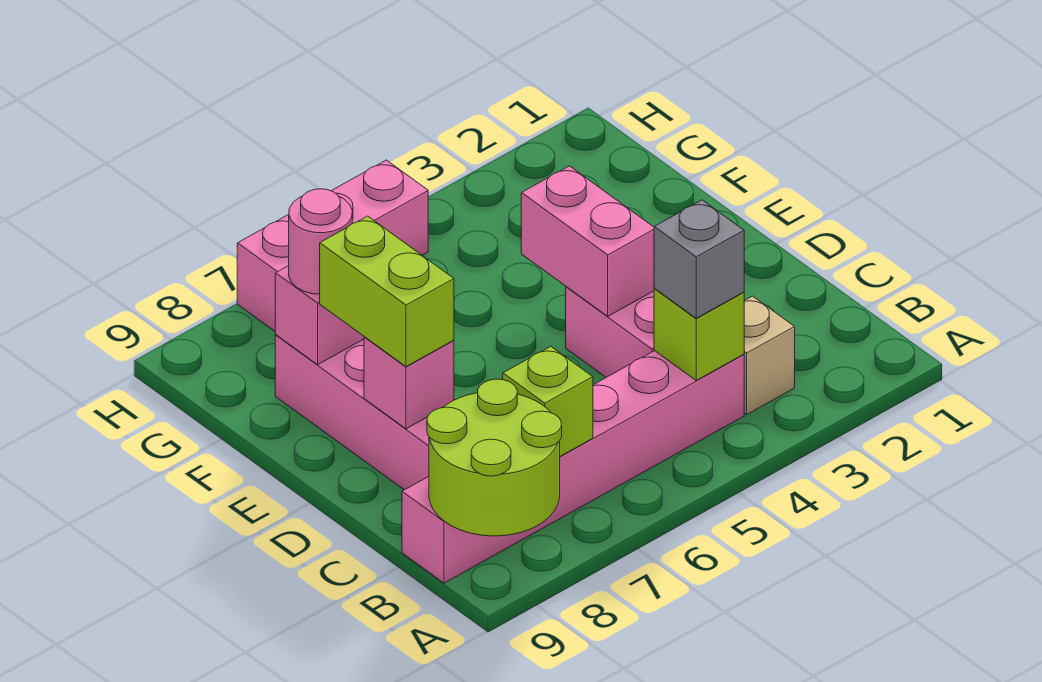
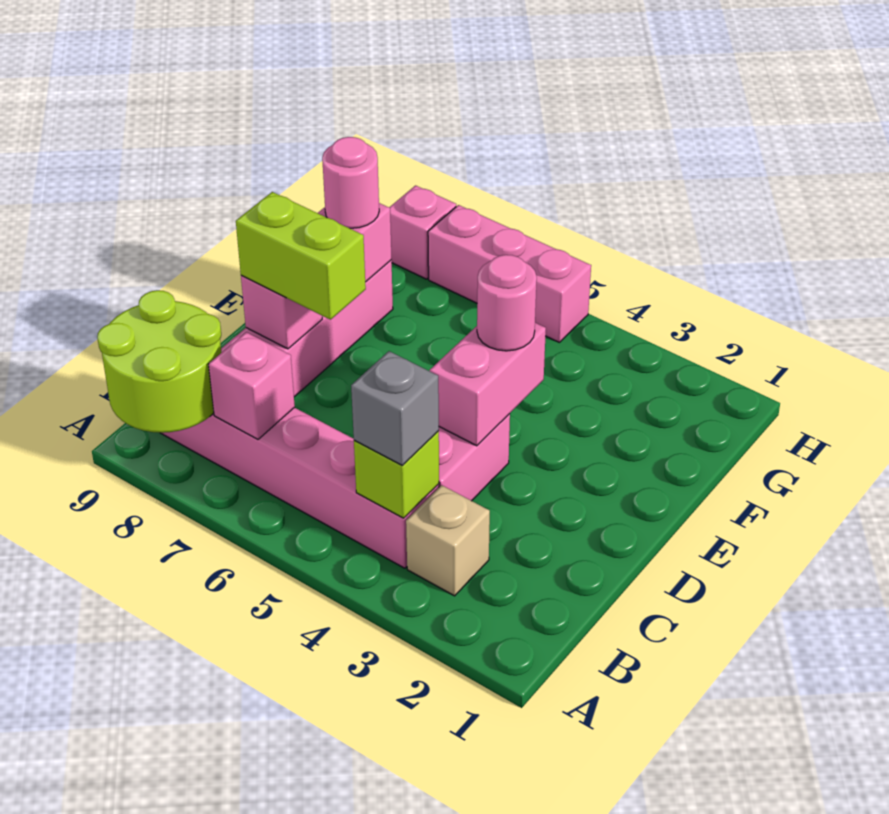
lime 1x1 brick [503,346,593,456] -> pink 1x1 brick [208,332,295,439]
lime 1x2 brick [320,216,454,367] -> lime 1x2 brick turned to [236,192,366,320]
none -> pink 1x1 round brick [477,255,537,351]
none -> pink 1x1 brick [389,186,456,279]

